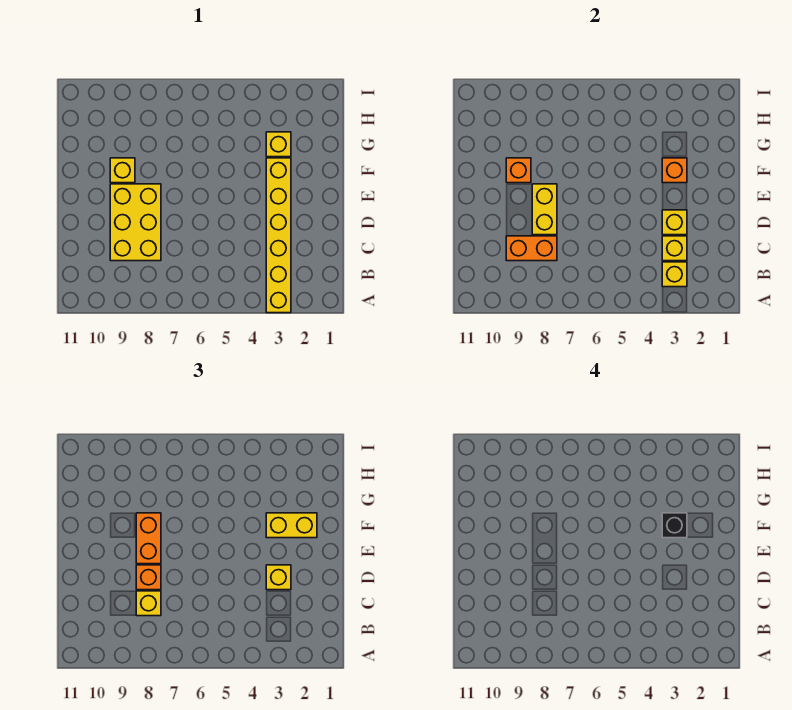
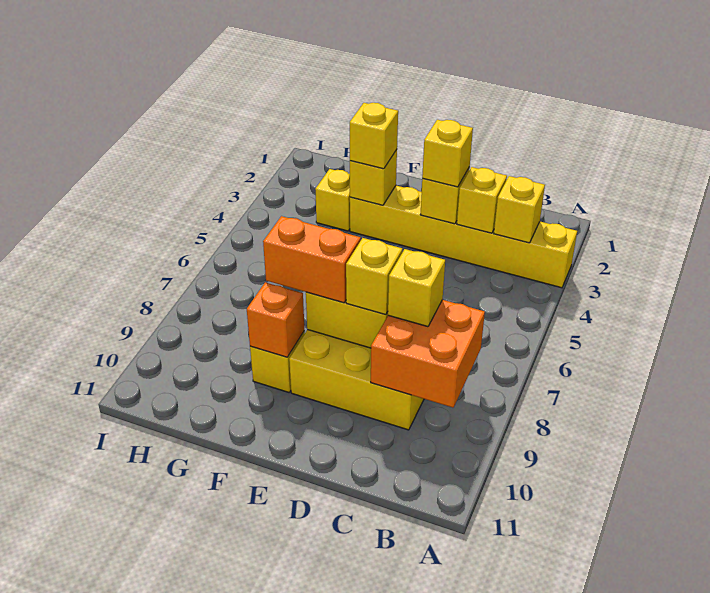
orange 1x2 brick [506,236,557,261] -> orange 2x2 brick [371,300,485,408]
orange 1x1 brick [136,565,161,590] -> yellow 1x1 brick [346,238,402,315]
yellow 1x2 brick [266,513,317,538] -> yellow 1x1 brick [350,103,398,169]
orange 1x1 brick [662,158,687,183] -> yellow 1x1 brick [350,150,397,205]
black 1x1 brick [662,513,687,538] -> none

